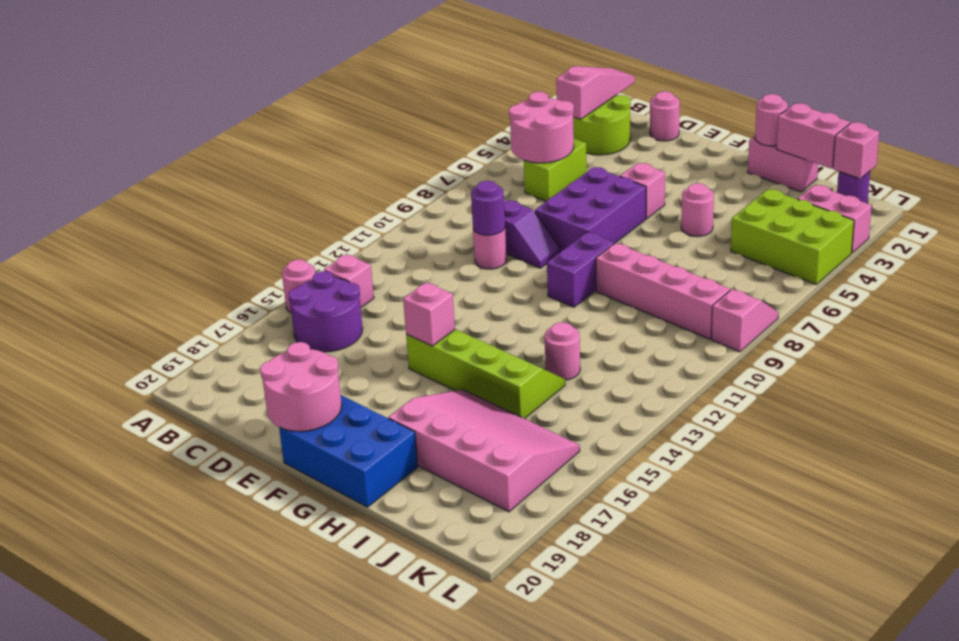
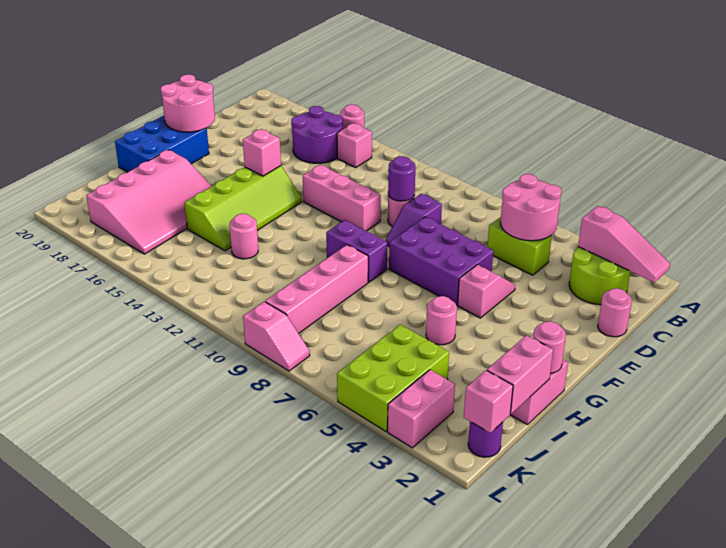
none -> pink 1x3 brick [303,165,381,231]

